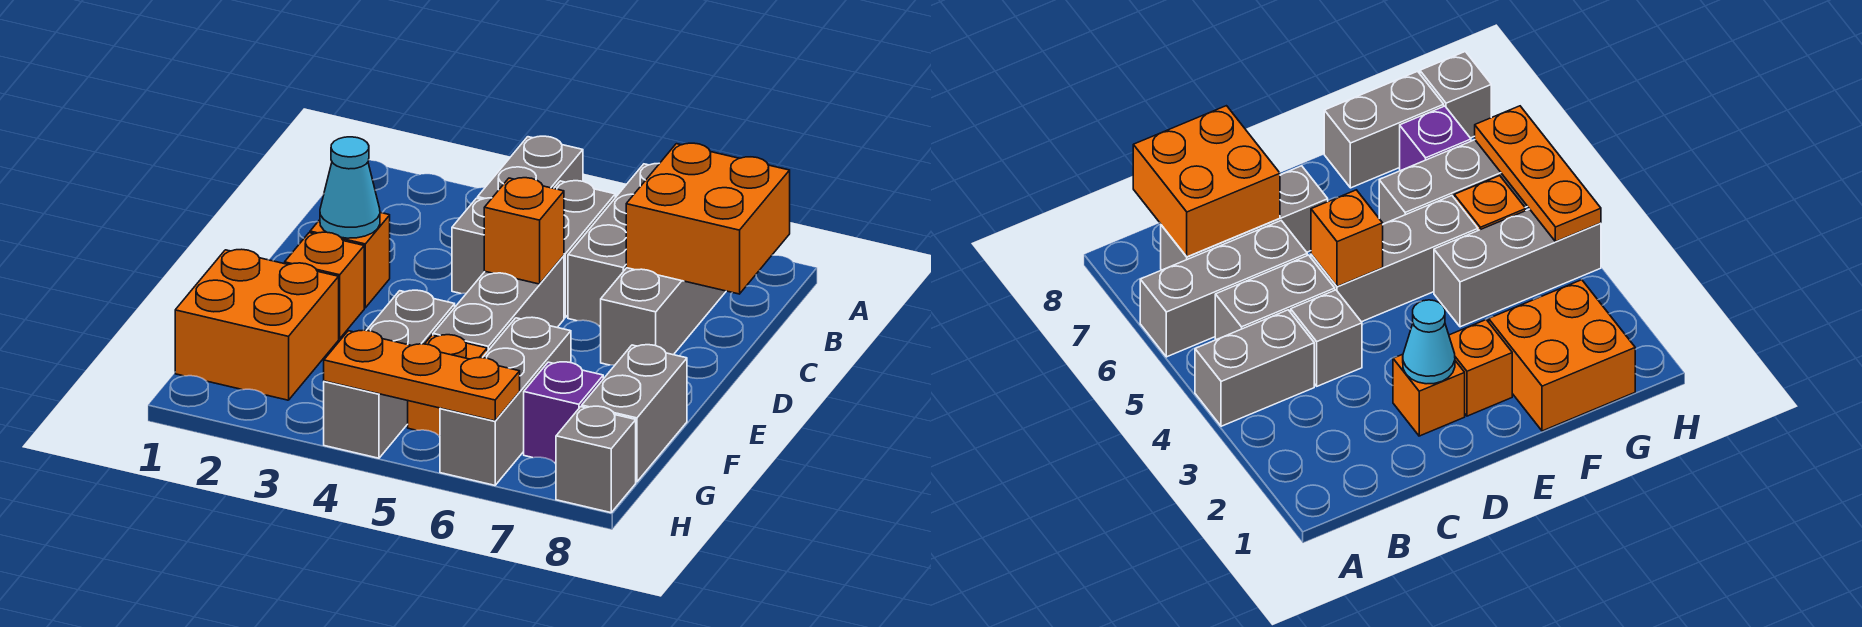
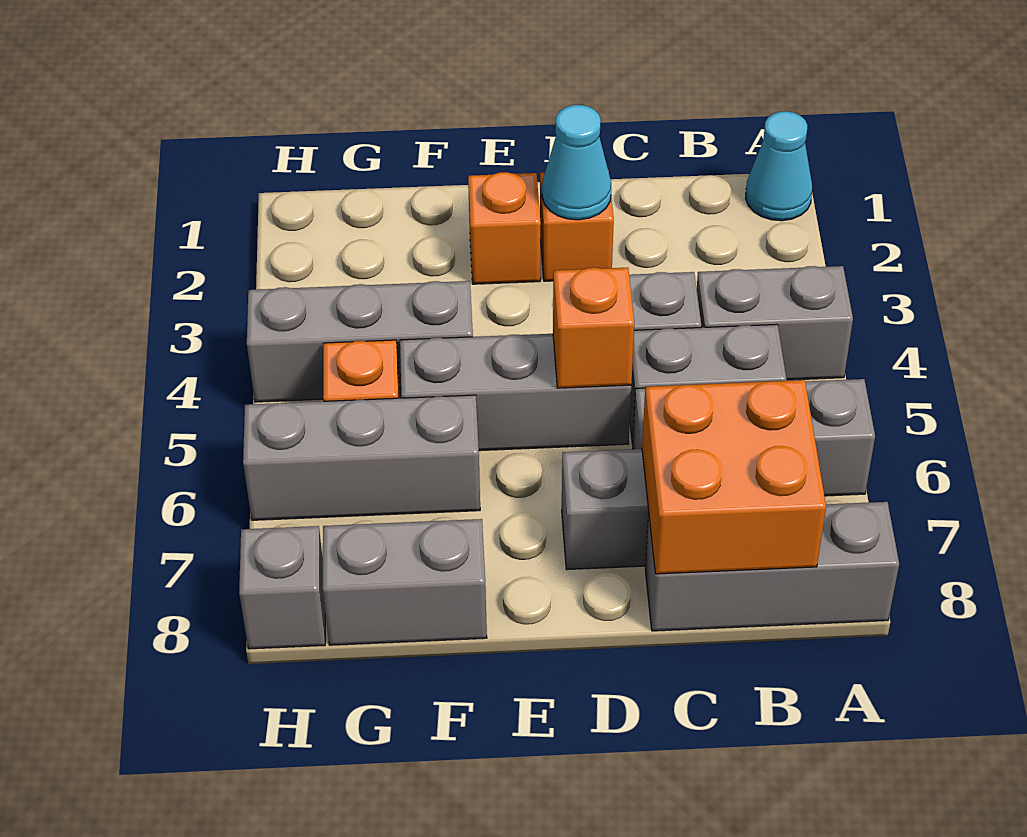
none -> cyan 1x1 cone [745,111,812,221]
none -> grey 1x3 brick [645,502,899,631]
orange 2x2 brick [175,249,339,400] -> none
purple 1x1 brick [524,362,603,463] -> none
orange 1x3 plate [324,330,520,421] -> none

